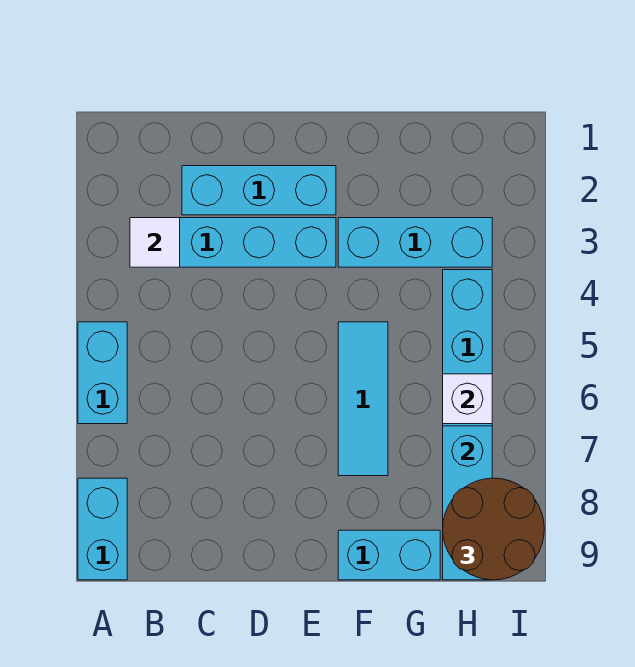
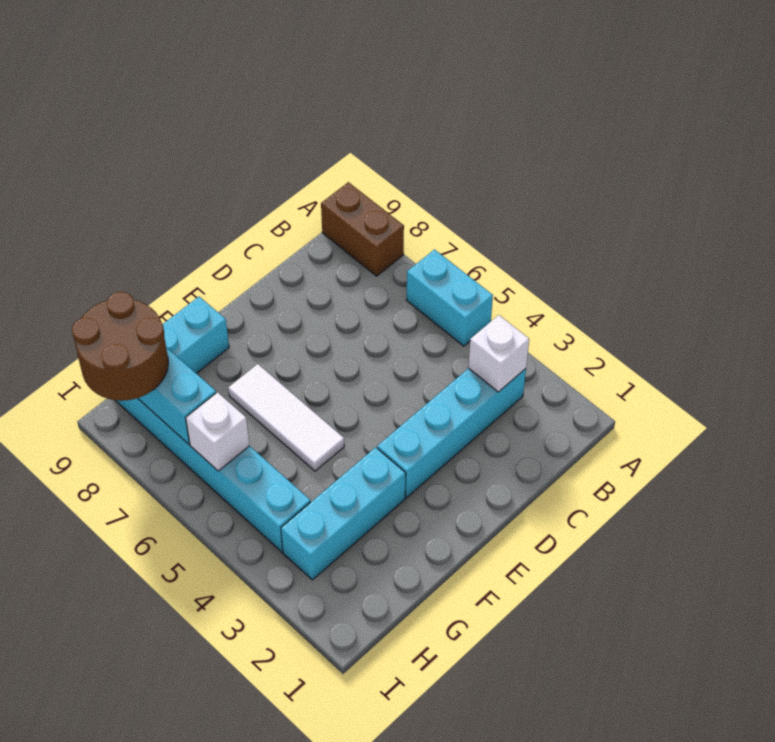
cyan 1x2 brick [78,478,127,580] -> brown 1x2 brick [321,182,404,276]
white 1x1 tile [130,218,180,267] -> white 1x1 brick [468,315,529,392]
cyan 1x3 brick [182,166,336,215] -> none
cyan 1x3 tile [338,322,388,476] -> white 1x3 tile [228,364,344,471]

